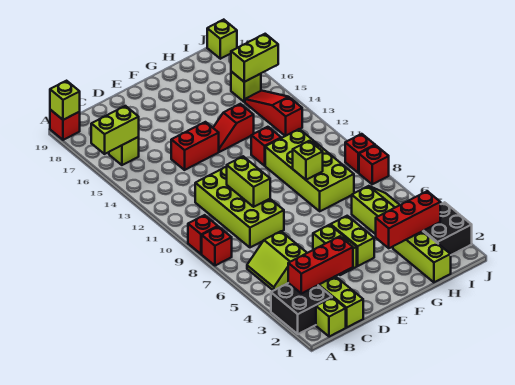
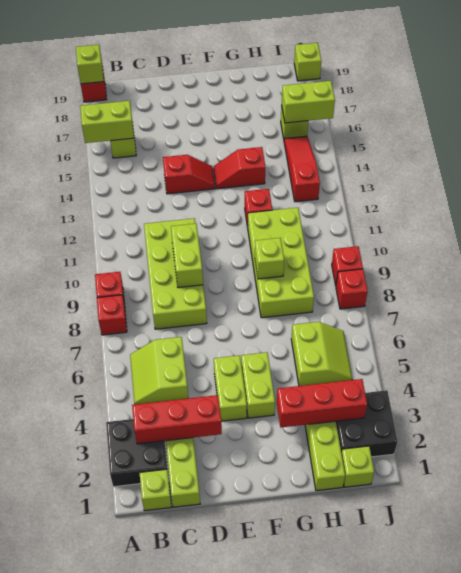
red 1x2 brick [171,122,219,170] -> red 1x2 slope [163,155,215,194]
none -> lime 1x1 brick [341,446,374,487]

